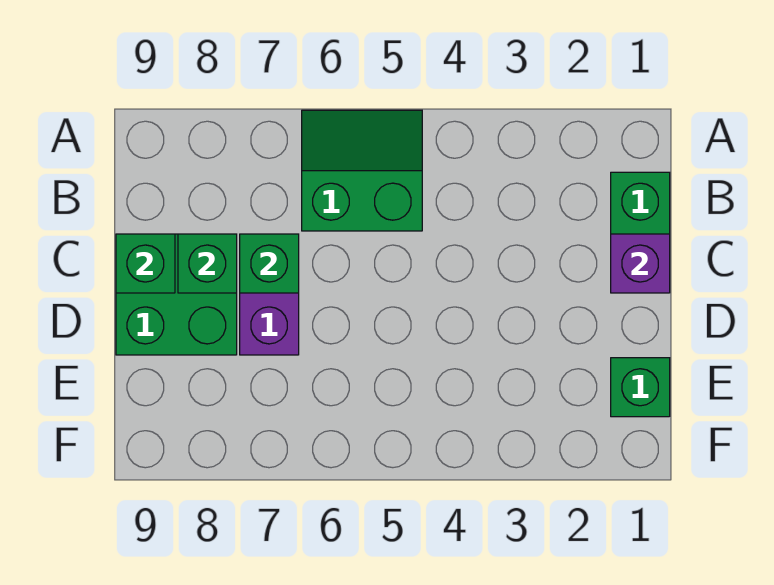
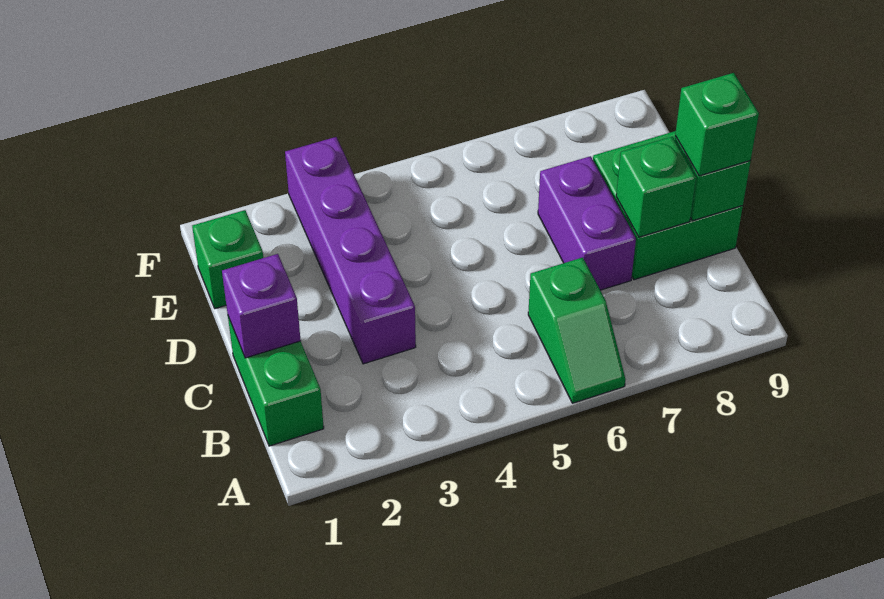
green 2x2 slope [302,110,422,231] -> green 1x2 slope [528,257,626,403]
none -> purple 1x4 brick [285,137,416,364]
green 1x1 brick [240,234,299,293] -> green 1x1 brick moved to [675,73,759,176]

